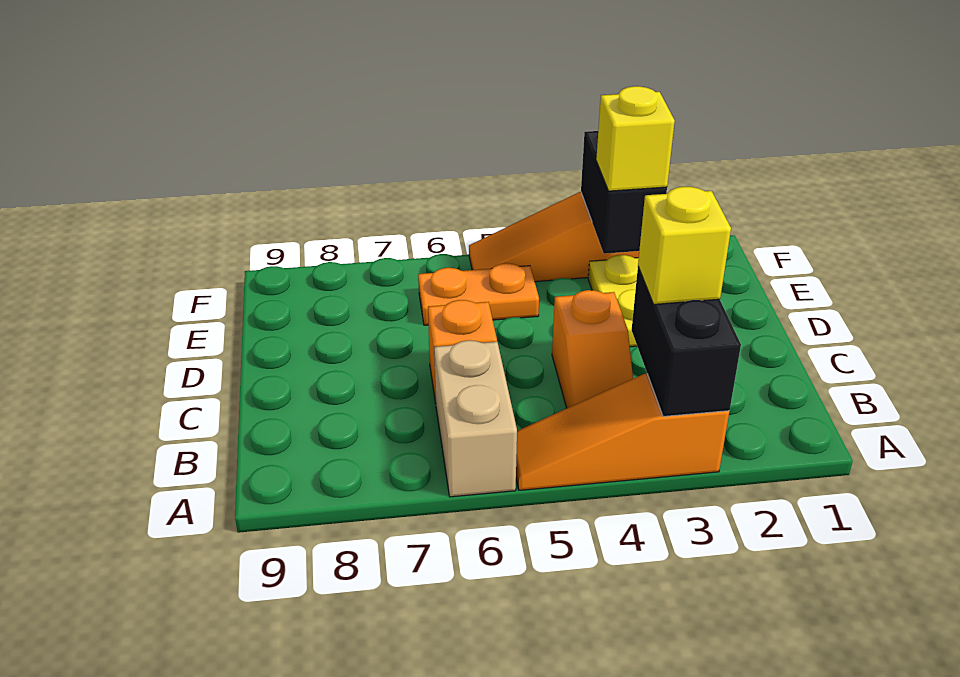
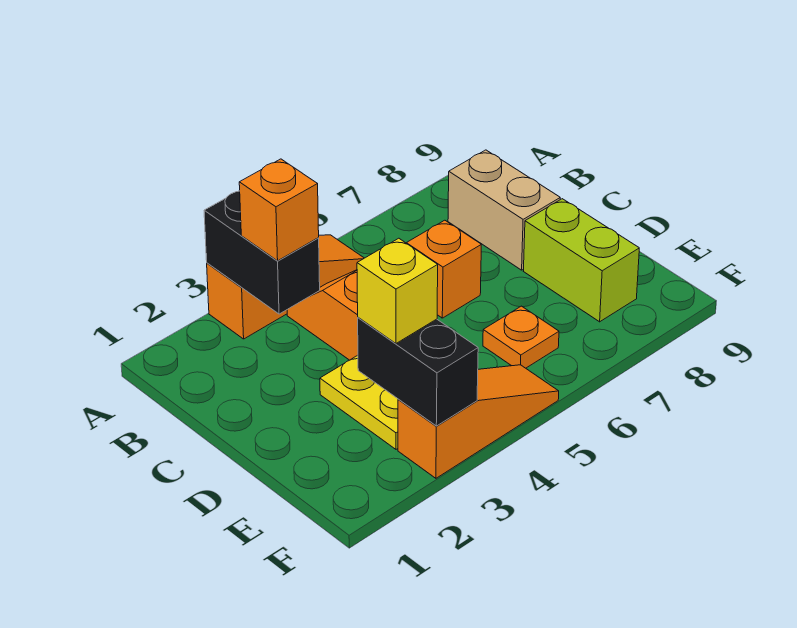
tan 1x2 brick [434,340,517,497] -> tan 1x2 brick moved to [448,150,560,270]
yellow 1x1 brick [638,187,731,304] -> orange 1x1 brick [239,159,319,261]
none -> lime 1x2 brick [524,199,639,322]
orange 1x2 plate [418,263,539,325] -> orange 1x1 plate [483,306,559,368]

